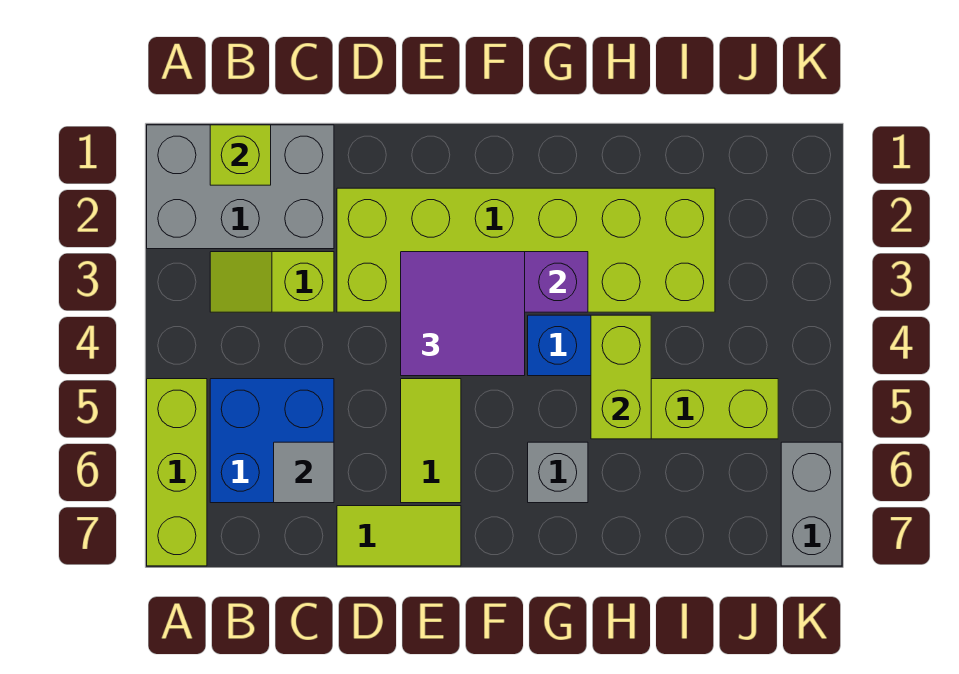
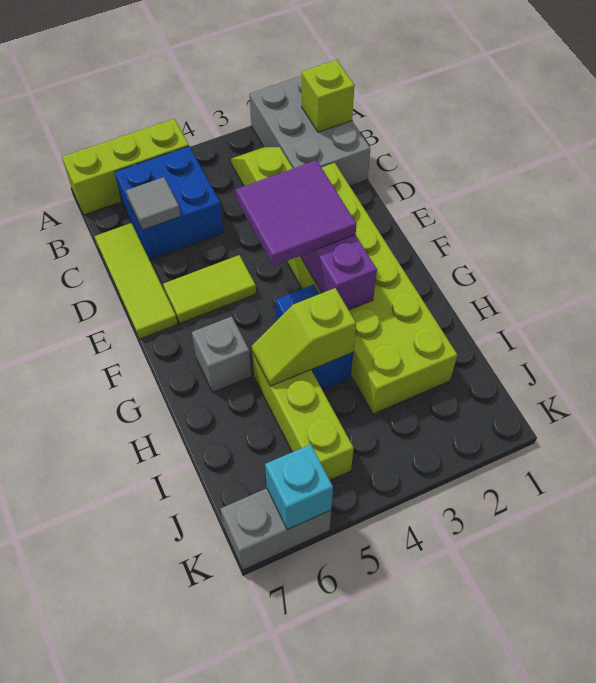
lime 1x2 tile [337,506,461,566] -> lime 1x3 tile [95,223,178,339]
lime 1x2 brick [591,315,651,439] -> lime 1x2 slope [252,288,356,386]
none -> cyan 1x1 brick [265,444,333,530]

